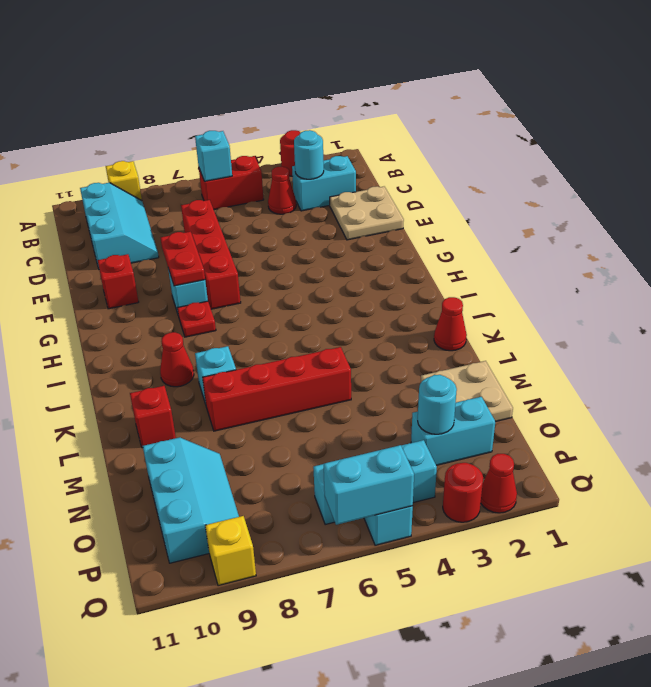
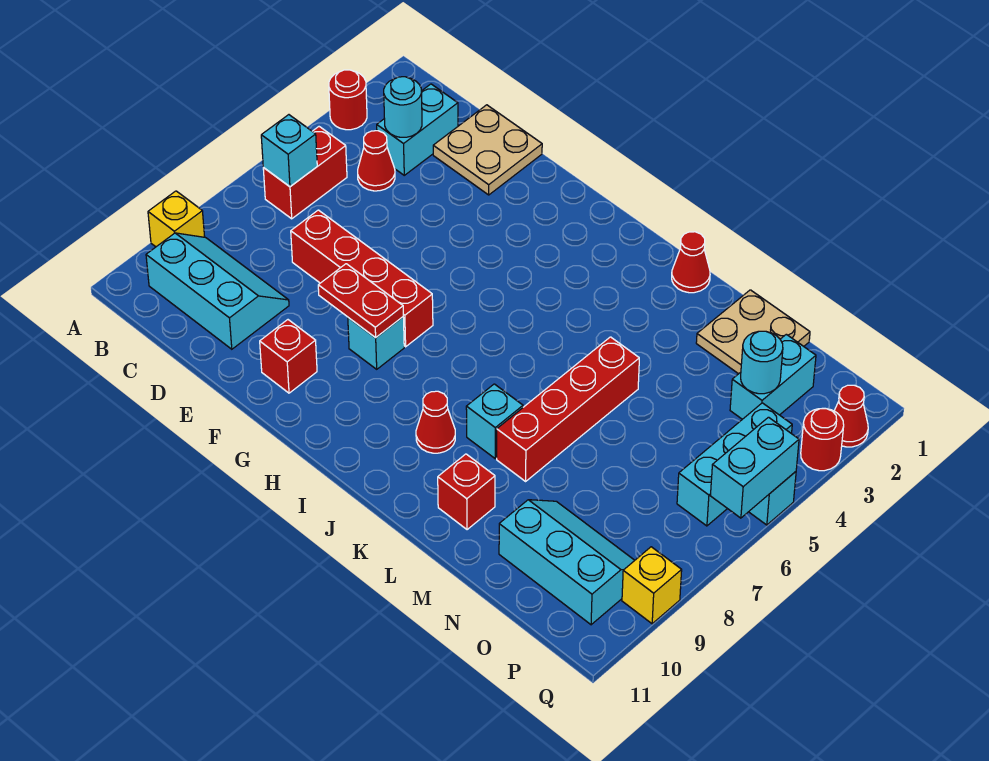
red 1x1 plate [177,301,216,337] -> none

